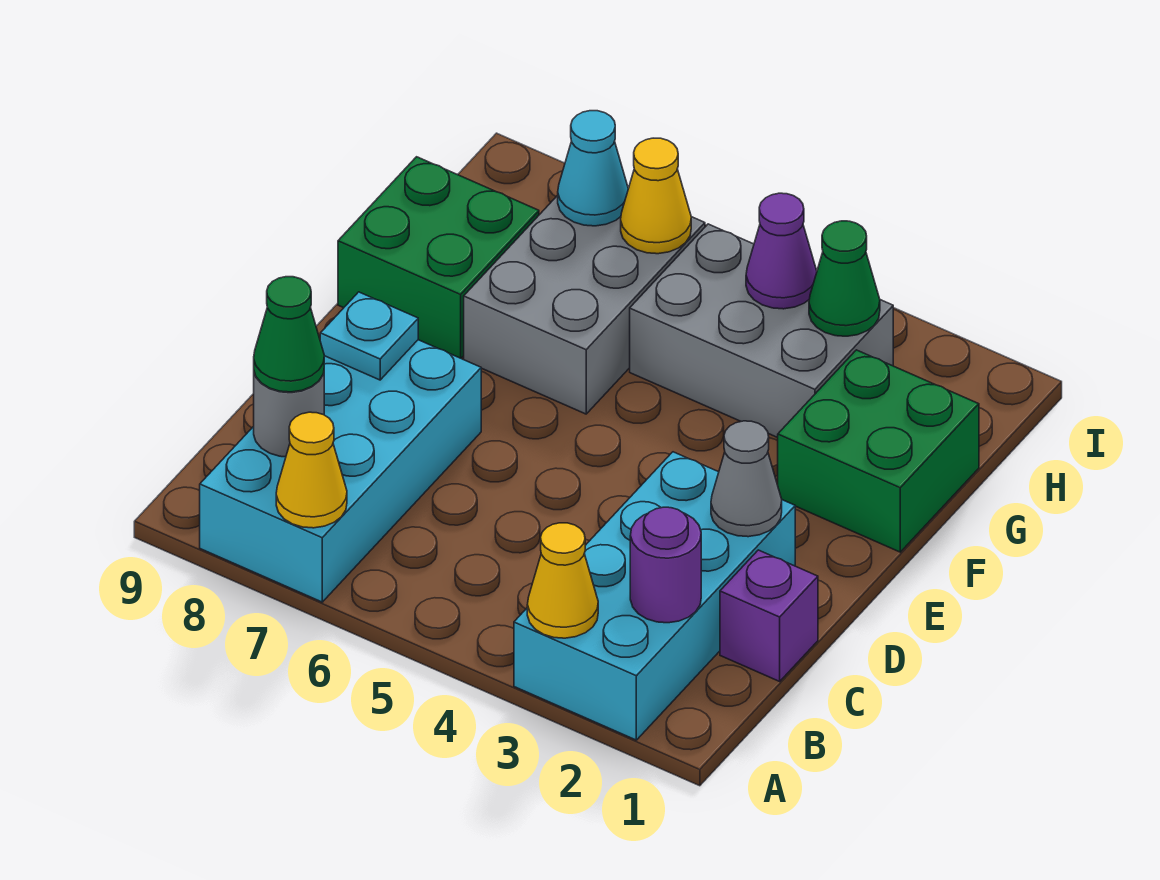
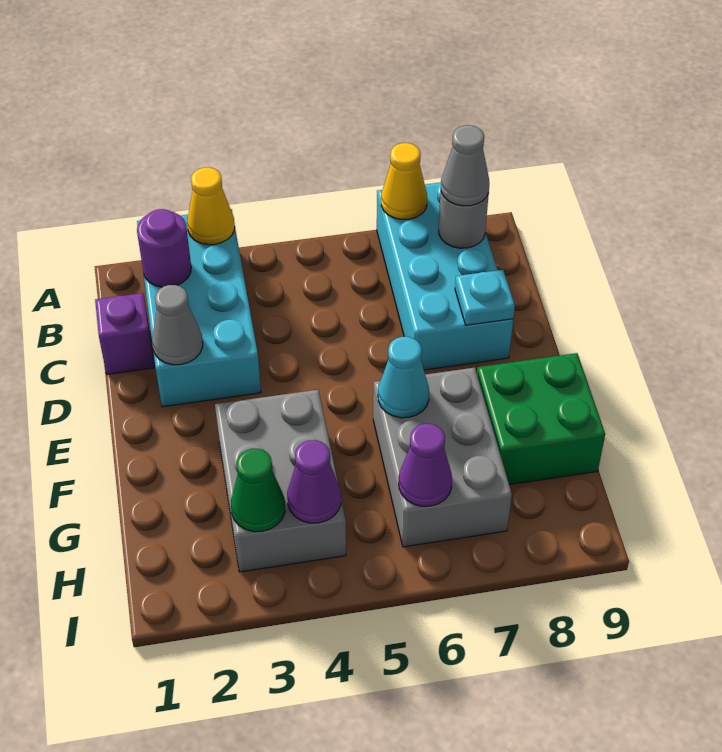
green 1x1 cone [254,277,324,392] -> grey 1x1 cone [441,125,489,206]
green 2x2 brick [778,350,979,552] -> none
grey 2x3 brick [630,224,893,438] -> grey 2x3 brick turned to [215,390,346,572]
yellow 1x1 cone [621,138,691,254] -> purple 1x1 cone [399,424,452,506]
cyan 1x1 cone [558,111,628,226] -> cyan 1x1 cone moved to [378,337,429,418]

